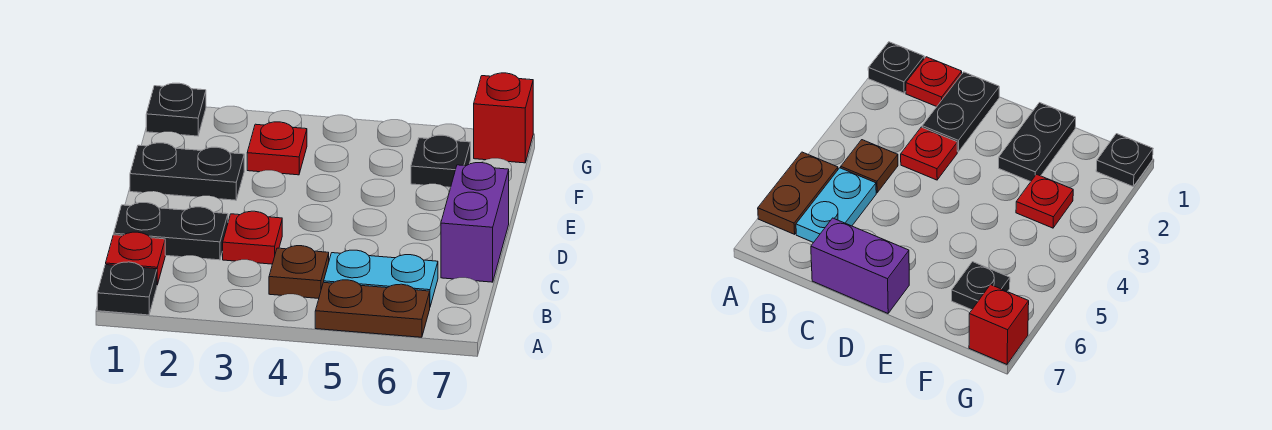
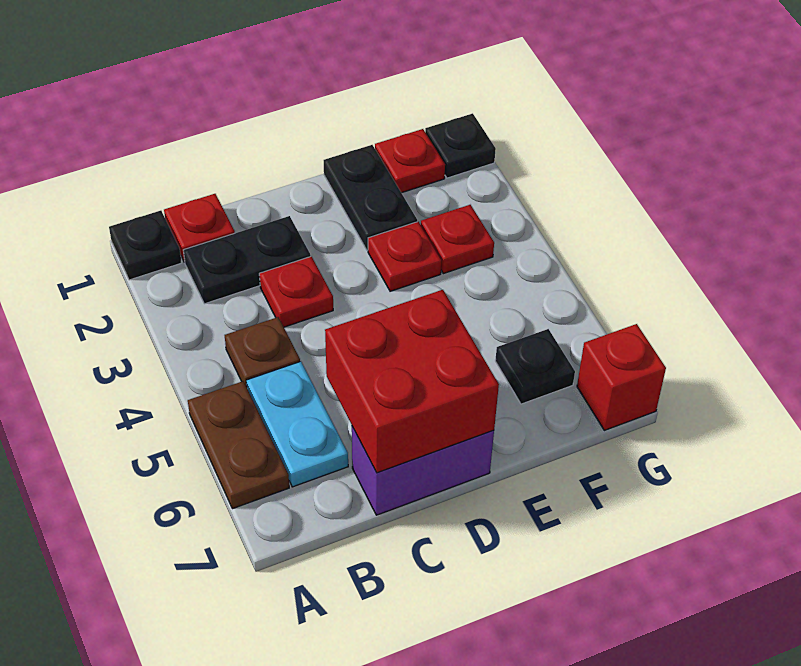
black 1x2 plate [114,203,228,260] -> black 1x2 plate turned to [183,216,311,304]
none -> red 2x2 brick [325,290,499,473]
none -> red 1x1 plate [368,222,441,291]
none -> red 1x1 plate [375,129,445,193]

